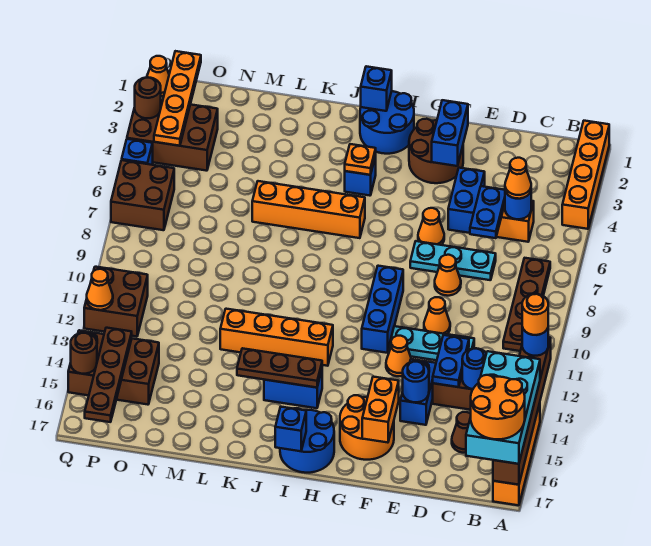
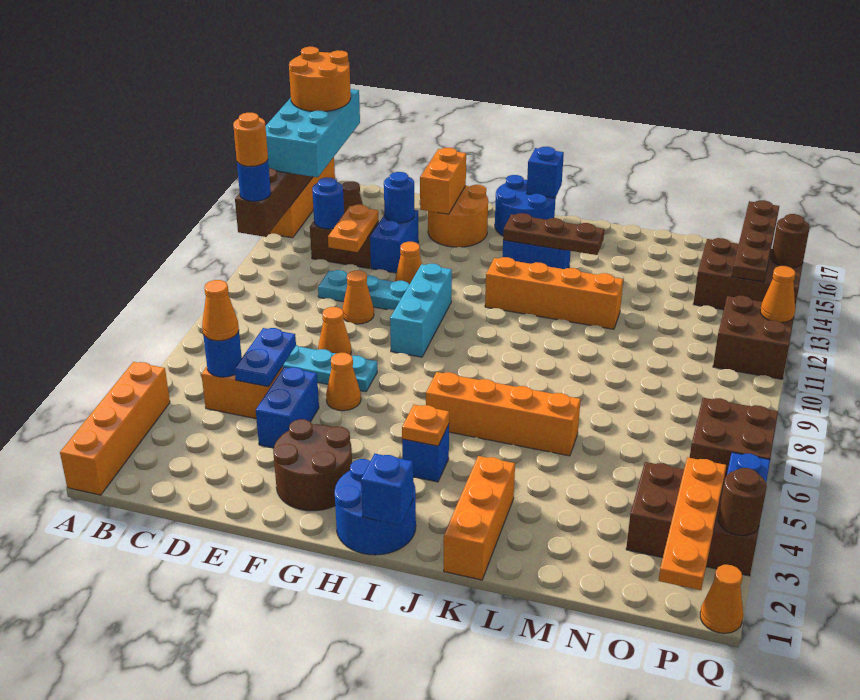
brown 1x4 plate [503,258,550,351] -> none
blue 1x2 plate [433,335,469,387] -> orange 1x2 plate [328,205,379,252]
blue 1x2 brick [432,100,468,166] -> none
blue 1x3 brick [362,266,403,353] -> cyan 1x3 brick [390,264,452,357]
none -> orange 1x3 brick [444,456,515,580]

